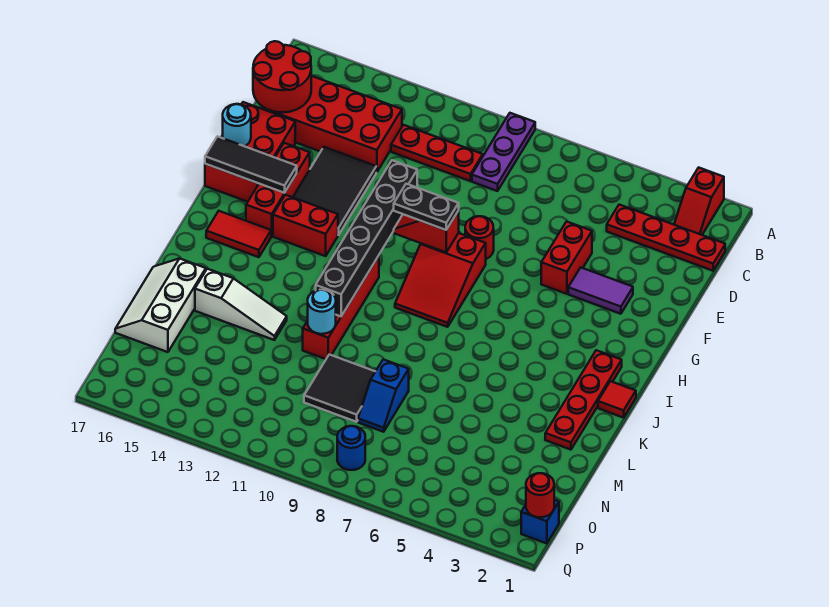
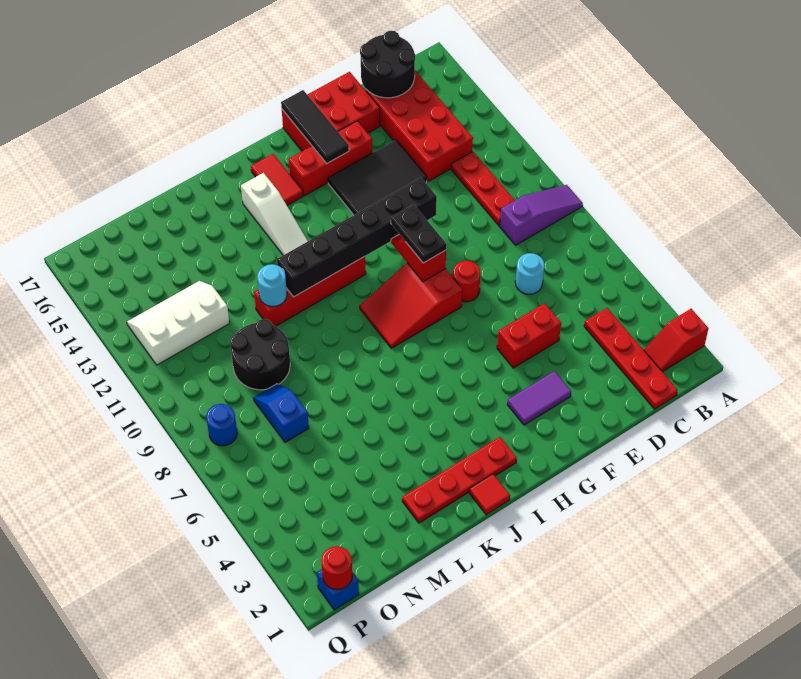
purple 1x3 plate [472,113,535,191] -> purple 1x3 slope [500,185,583,245]
red 2x2 round brick [253,41,311,113] -> black 2x2 round brick [360,31,415,98]
purple 1x2 tile [568,268,633,314] -> purple 1x2 tile turned to [507,371,571,425]
cyan 1x1 round brick [223,104,251,146] -> cyan 1x1 round brick moved to [515,253,544,294]
red 1x2 brick [273,195,338,256] -> none
white 1x3 slope [195,269,287,340] -> white 1x3 slope moved to [241,173,308,255]
white 2x3 slope [115,259,206,352] -> white 2x3 slope moved to [127,281,230,365]
blue 1x2 slope [358,359,409,432] -> blue 1x2 slope turned to [254,384,309,442]
black 2x2 tile [304,355,375,422] -> black 2x2 round brick [230,319,290,390]

